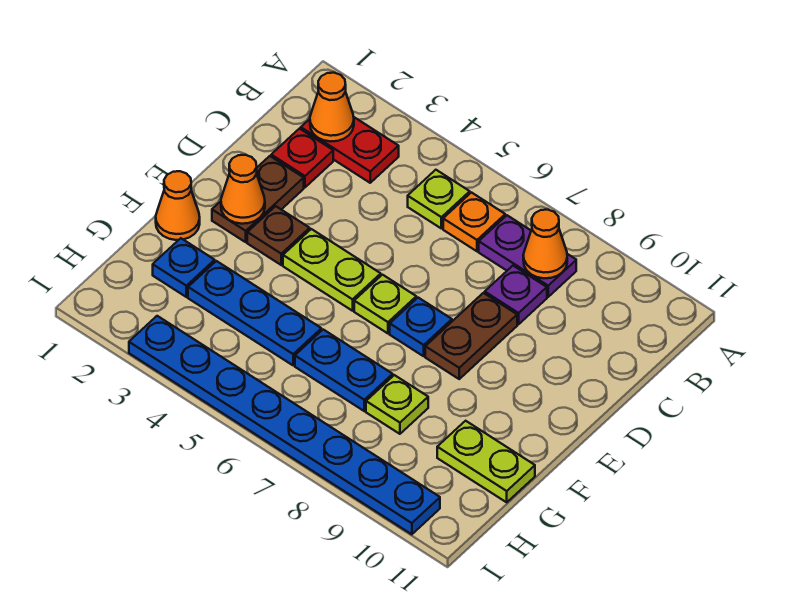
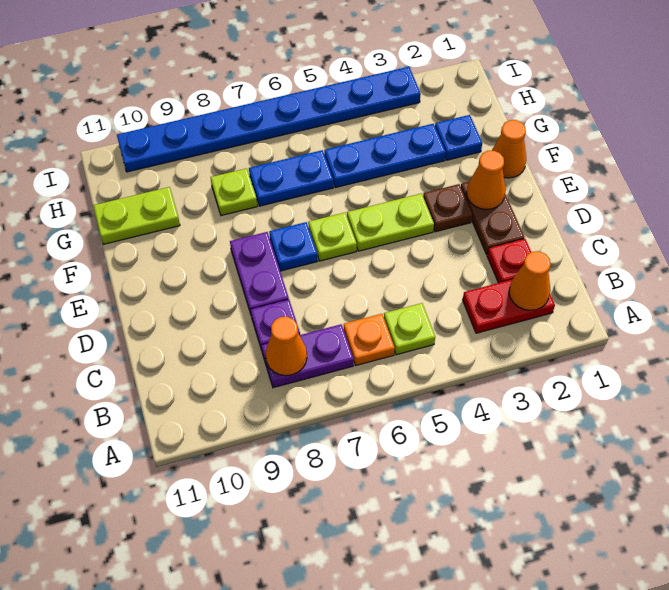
brown 1x2 plate [425,293,517,379] -> purple 1x2 plate [230,232,289,314]

